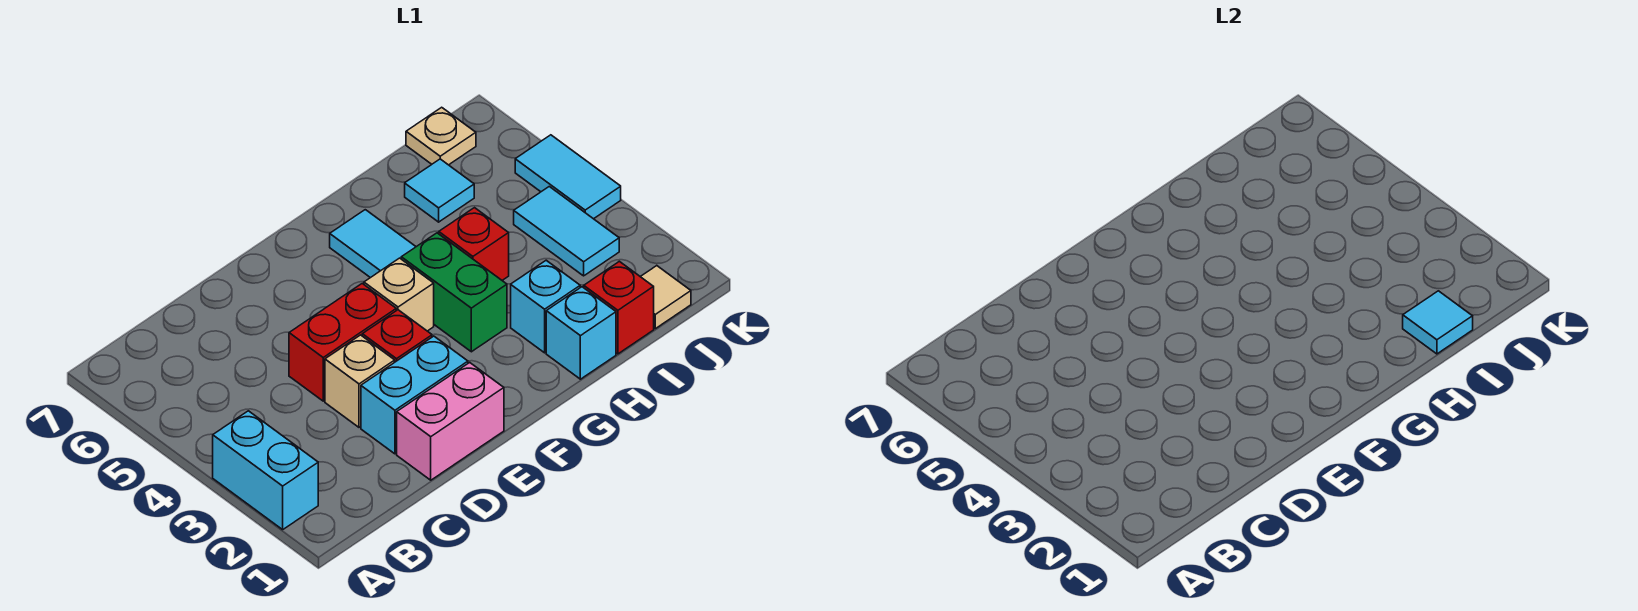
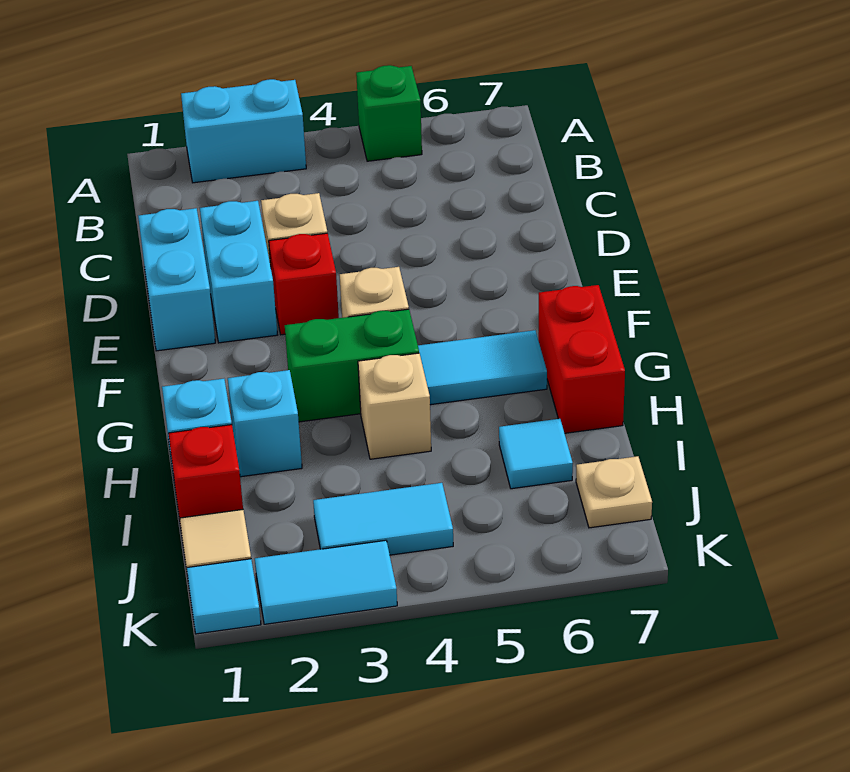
none -> green 1x1 brick [356,65,422,161]
pink 1x2 brick [397,363,504,480] -> cyan 1x2 brick [138,208,215,351]
red 1x2 brick [289,284,396,401] -> red 1x2 brick moved to [538,285,625,433]
red 1x1 brick [439,208,509,280] -> tan 1x1 brick [358,353,431,459]
cyan 1x1 tile [1403,291,1473,354] -> cyan 1x1 tile moved to [187,559,261,634]
cyan 1x2 tile [515,135,621,219] -> cyan 1x2 tile moved to [255,540,397,624]

